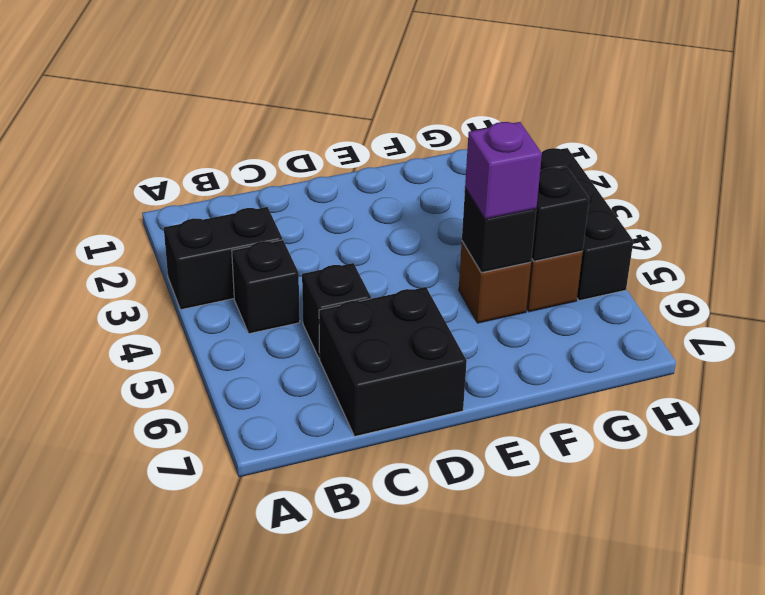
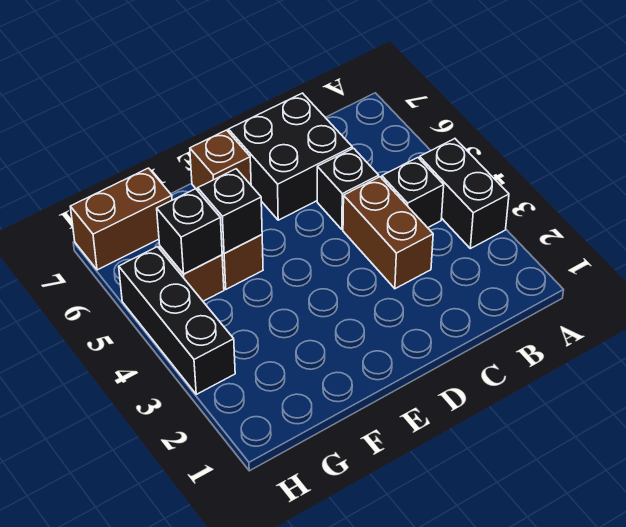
black 1x2 brick [164,207,282,310] -> black 1x2 brick turned to [420,139,509,249]
none -> brown 1x2 brick [343,177,433,289]
none -> brown 1x1 brick [190,130,251,191]
purple 1x1 brick [465,122,542,219] -> none
none -> brown 1x2 brick [70,168,172,270]

